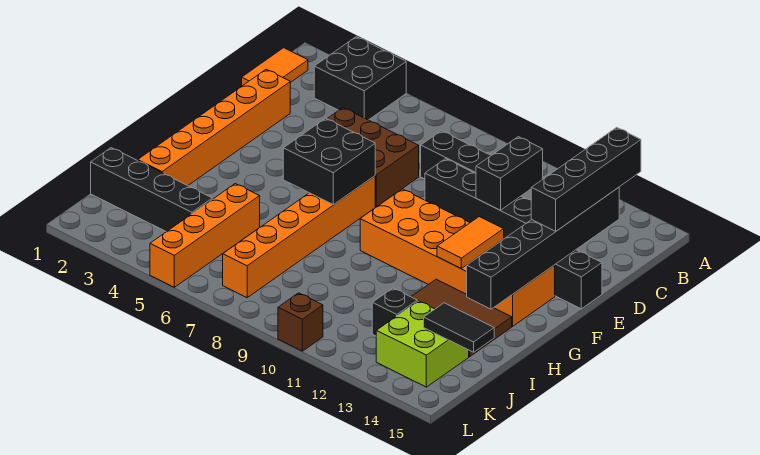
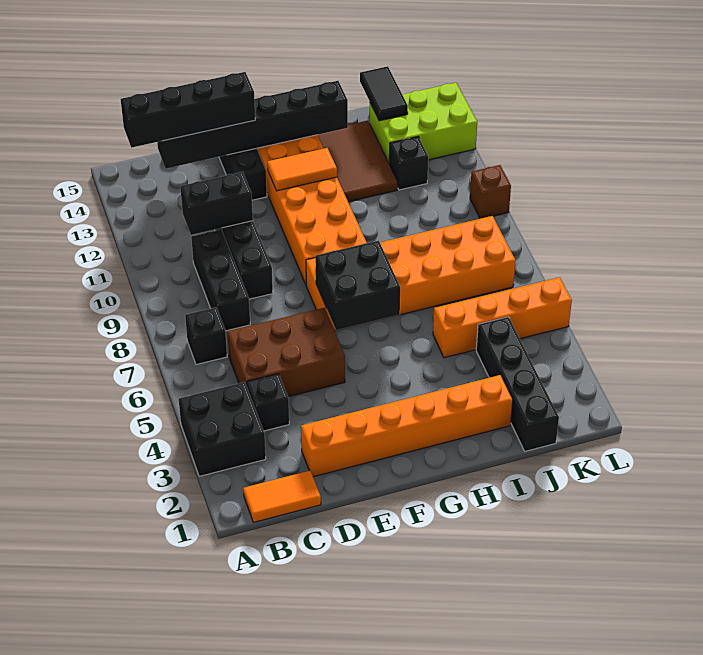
none -> black 1x1 brick [185,307,227,365]
none -> black 1x1 brick [247,374,289,431]
brown 2x3 brick [327,108,419,207] -> brown 2x3 brick turned to [228,308,345,397]
orange 1x6 brick [223,176,375,298] -> orange 2x6 brick [306,216,516,331]
lime 2x2 brick [376,301,469,387] -> lime 2x3 brick [370,83,477,163]

